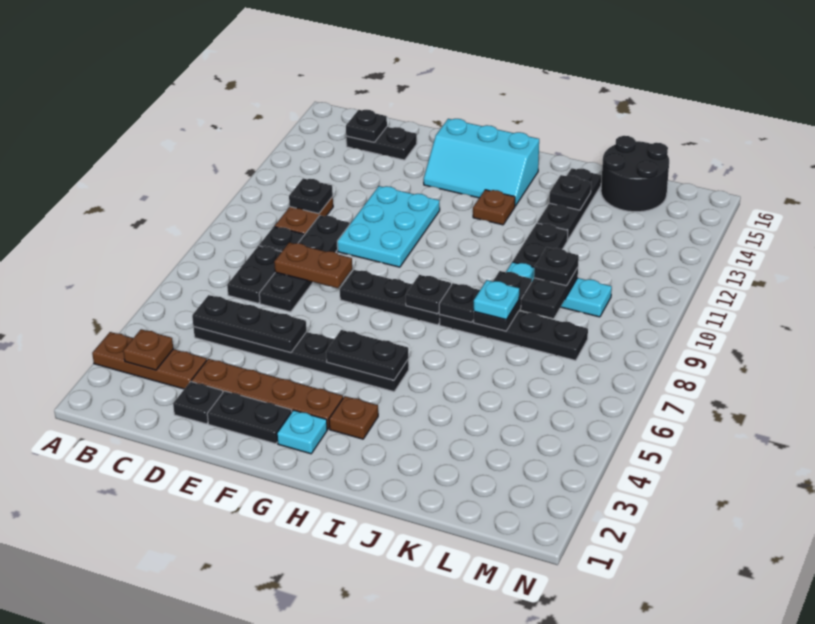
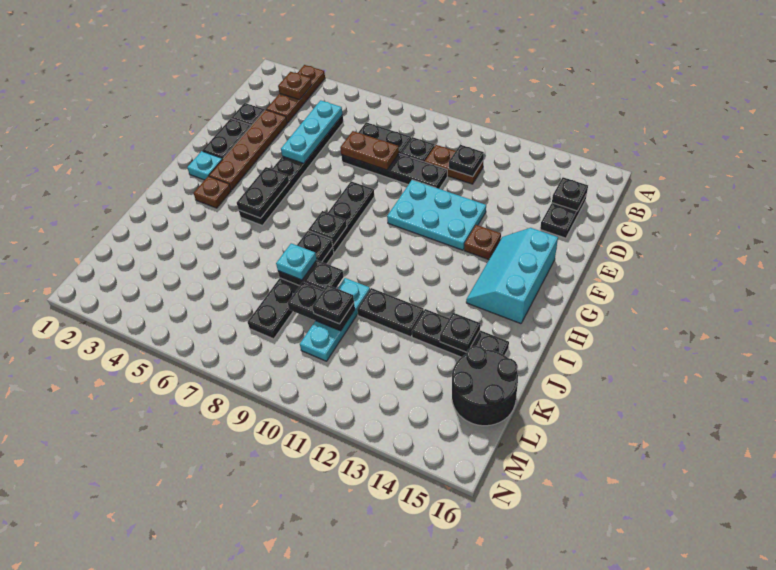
black 1x3 plate [192,295,306,353] -> cyan 1x3 plate [281,100,343,163]
brown 1x2 plate [274,242,352,288] -> brown 1x2 plate turned to [340,131,399,170]
brown 1x1 plate [473,190,515,225] -> brown 1x1 plate moved to [464,225,501,260]

